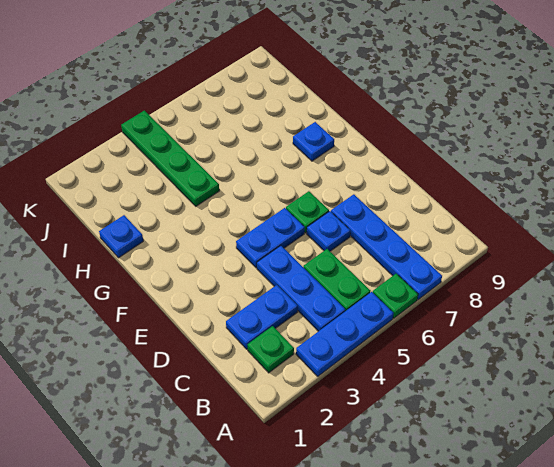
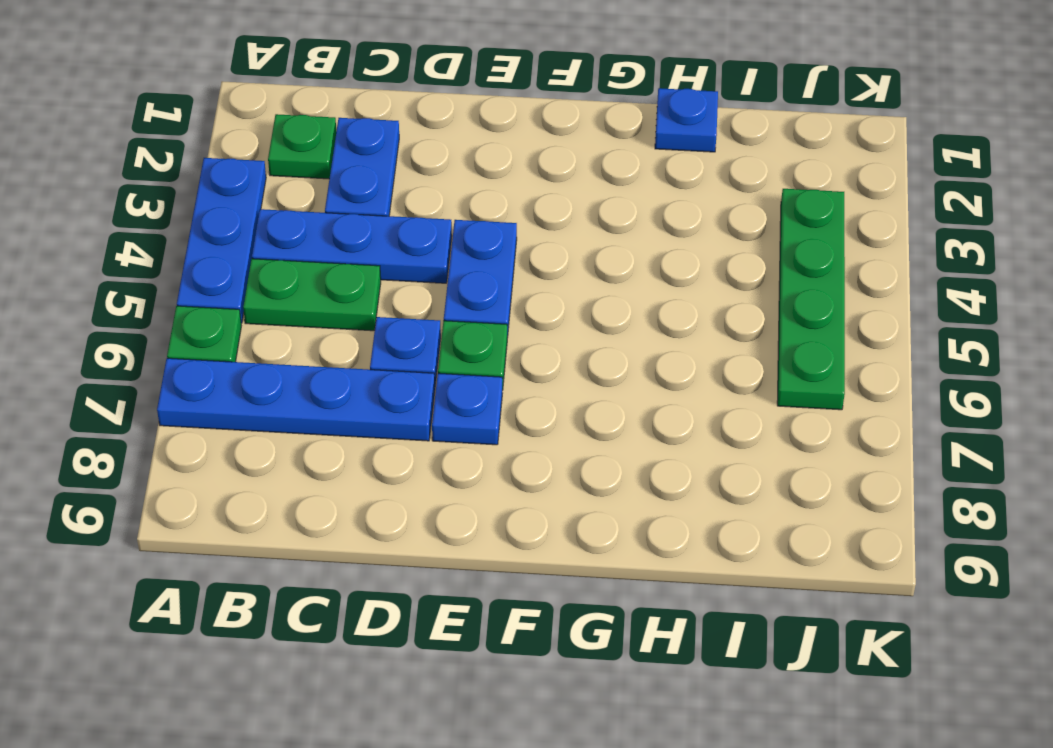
blue 1x1 plate [293,122,334,161] -> blue 1x1 plate moved to [432,373,502,445]
green 1x4 plate [121,111,219,206] -> green 1x4 plate turned to [777,189,845,410]

